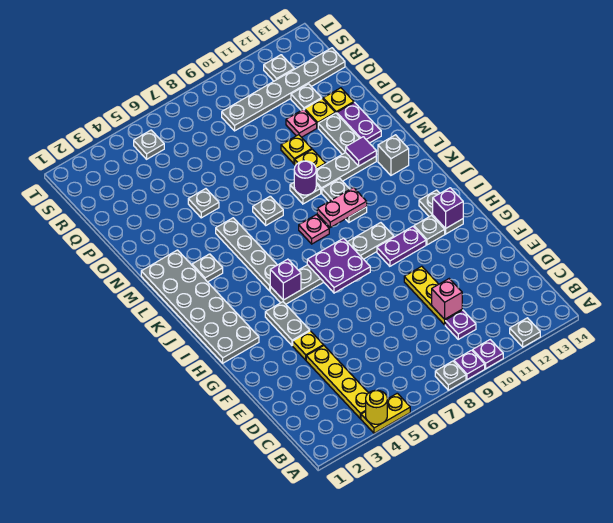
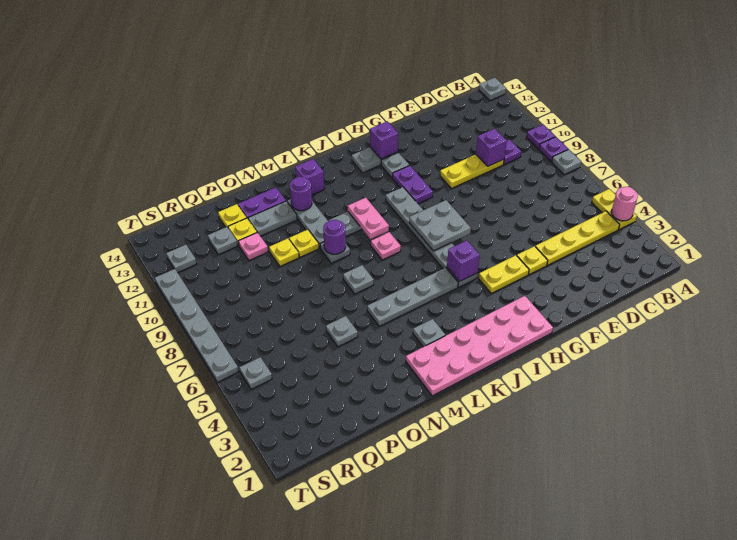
yellow 1x1 round brick [366,390,387,424] -> pink 1x1 round brick [611,187,638,221]
grey 1x1 plate [510,318,540,347] -> grey 1x1 plate moved to [479,78,506,101]
pink 1x1 brick [432,279,462,319] -> purple 1x1 brick [476,129,507,166]
grey 1x2 plate [265,302,310,346] -> yellow 1x2 plate [479,255,529,293]
grey 2x6 plate [141,250,259,363] -> pink 2x6 plate [406,296,553,396]
purple 2x2 plate [307,238,370,293] -> grey 2x2 plate [409,200,471,251]
grey 1x1 brick [378,135,409,175] -> purple 1x1 brick [295,159,324,195]
purple 1x1 tile [346,137,376,166] -> purple 1x1 round brick [290,177,312,211]
grey 1x6 plate [222,48,345,131] -> grey 1x6 plate moved to [155,269,239,382]

